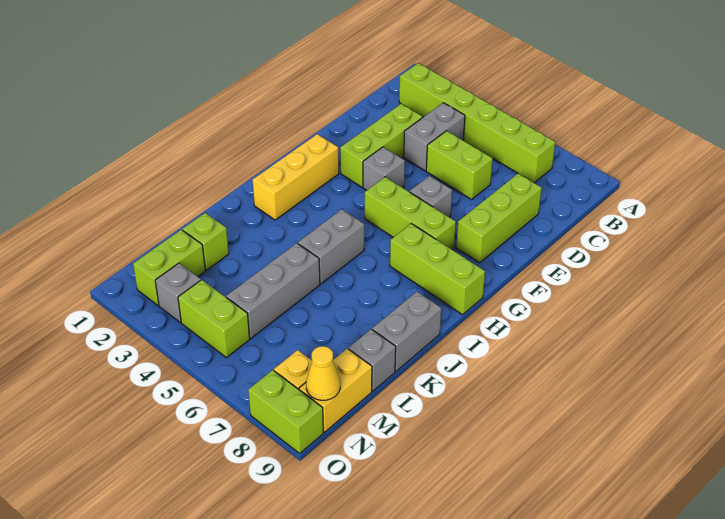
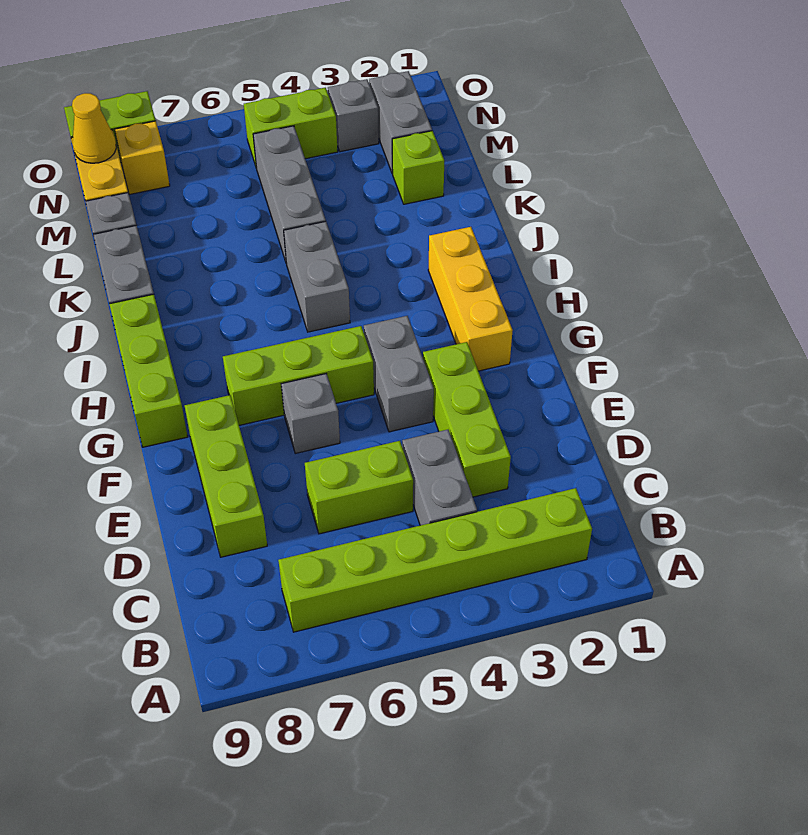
grey 1x1 brick [363,147,405,190] -> grey 1x2 brick [364,316,434,432]
lime 1x3 brick [390,224,485,315] -> lime 1x3 brick turned to [109,294,188,447]
lime 1x2 brick [133,230,205,306] -> grey 1x2 brick [369,71,432,173]

